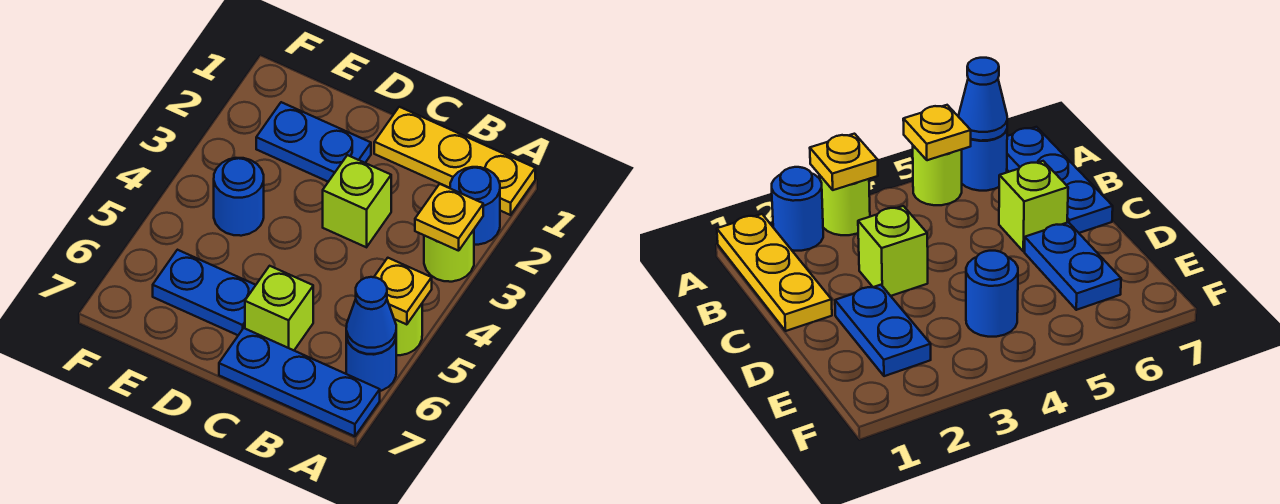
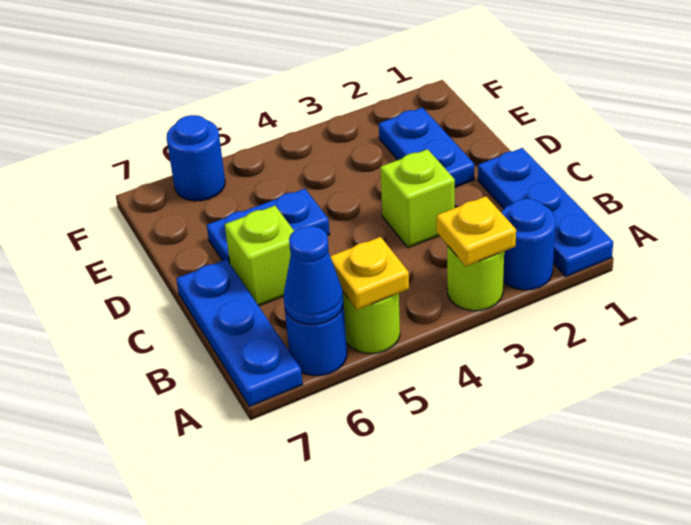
yellow 1x3 plate [374,107,535,215] -> blue 1x3 plate [478,148,613,277]
blue 1x2 plate [153,250,256,335] -> blue 1x2 plate turned to [207,189,330,263]
blue 1x1 round brick [214,158,264,236] -> blue 1x1 round brick moved to [167,115,225,201]

